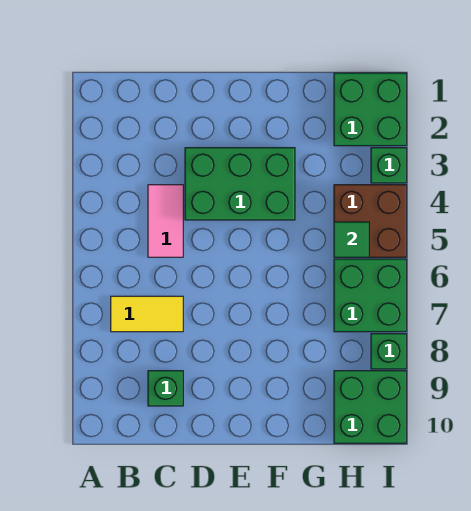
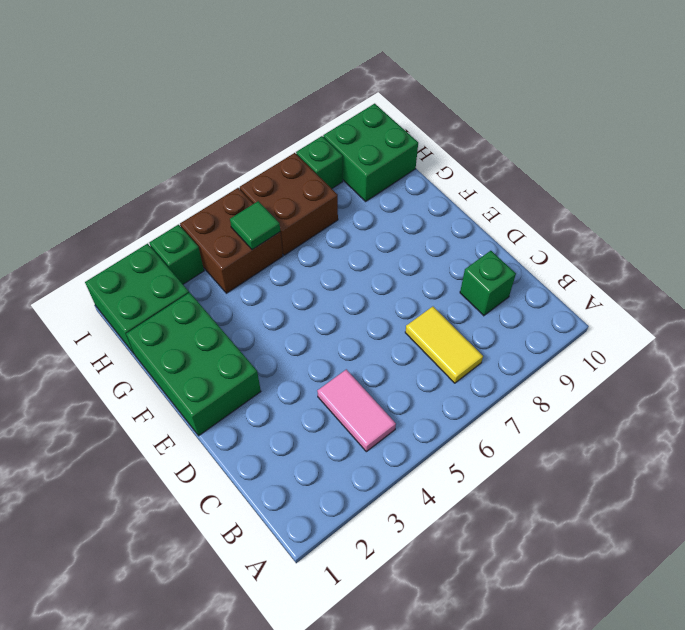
pink 1x2 tile [148,185,183,257] -> pink 1x2 tile turned to [317,369,396,452]
green 2x3 brick [185,148,295,220] -> green 2x3 brick moved to [126,293,261,436]
green 2x2 brick [334,259,406,332] -> brown 2x2 brick [240,153,338,255]

